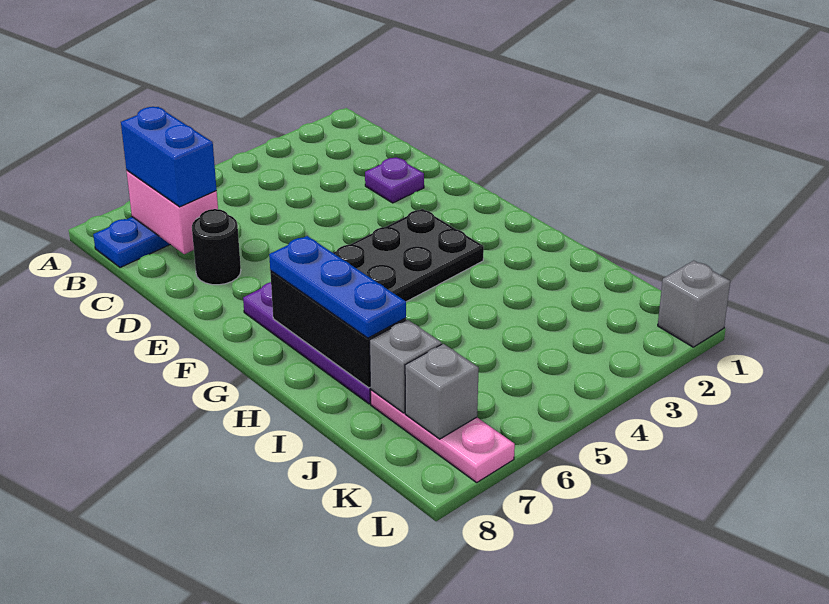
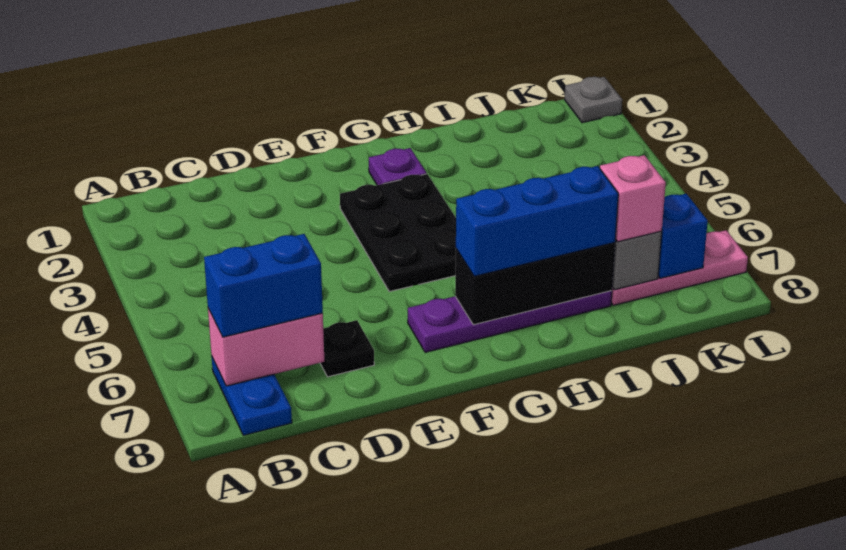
purple 1x1 plate [365,157,424,203] -> purple 1x1 plate moved to [369,148,426,185]
black 1x1 round brick [192,209,241,285] -> black 1x1 plate [320,320,374,377]
blue 1x3 plate [269,236,406,338] -> blue 1x3 brick [456,166,618,276]
none -> pink 1x1 brick [600,155,666,242]
grey 1x1 brick [405,344,479,439] -> blue 1x1 brick [658,194,708,278]
grey 1x1 brick [658,261,730,347] -> grey 1x1 plate [565,77,622,123]

